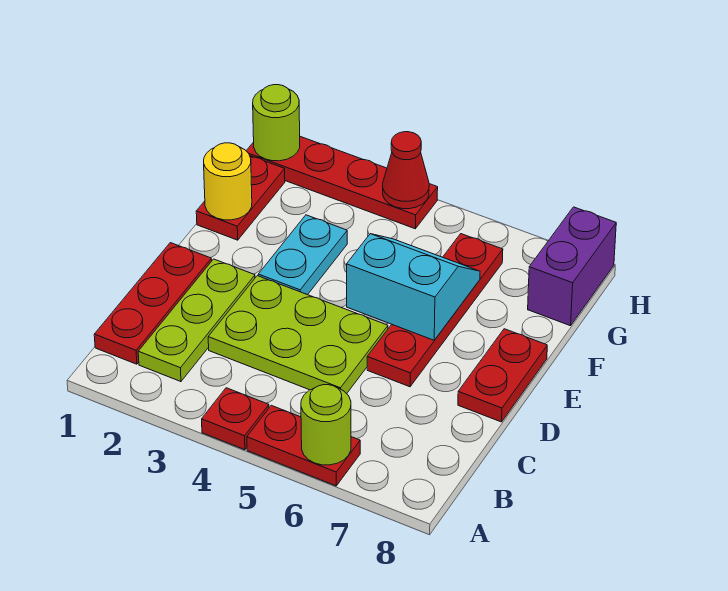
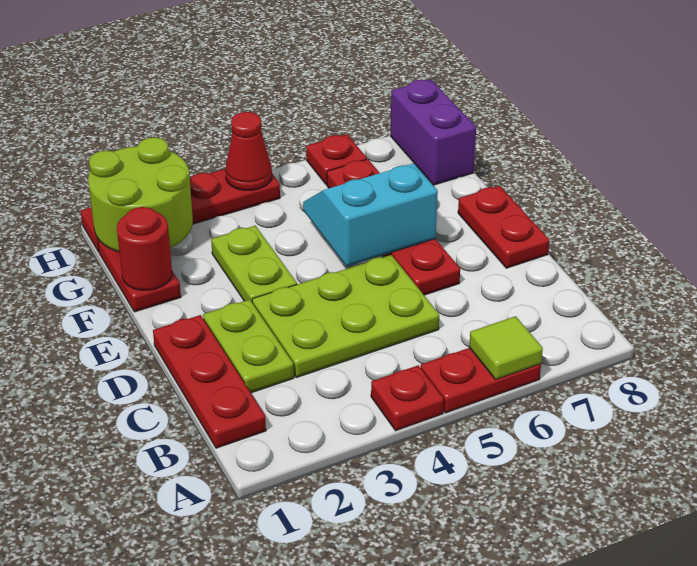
lime 1x1 round brick [301,385,351,465] -> lime 1x1 tile [469,316,543,380]
lime 1x3 plate [138,259,255,382] -> lime 1x2 plate [203,299,294,393]
cyan 1x2 plate [258,215,347,295] -> lime 1x2 plate [211,226,297,302]
yellow 1x1 round brick [204,143,252,220] -> red 1x1 round brick [117,207,172,290]
lime 1x1 round brick [253,85,300,161] -> lime 2x2 round brick [88,137,193,252]
none -> red 1x1 plate [306,134,367,185]

